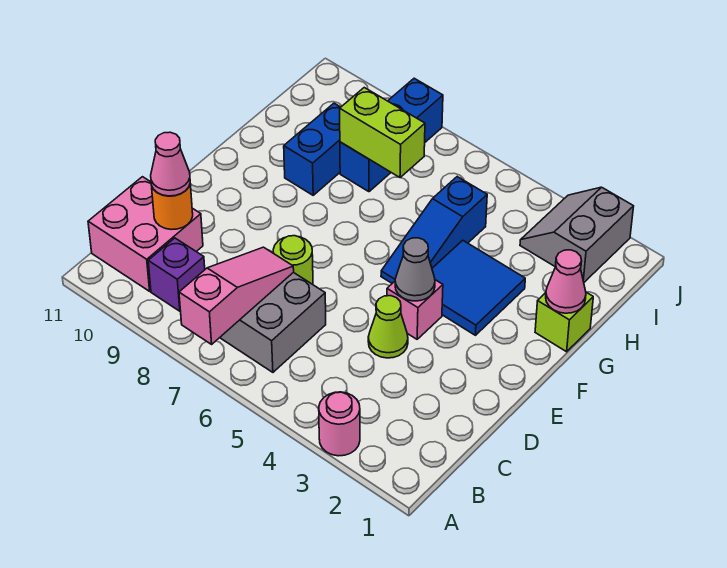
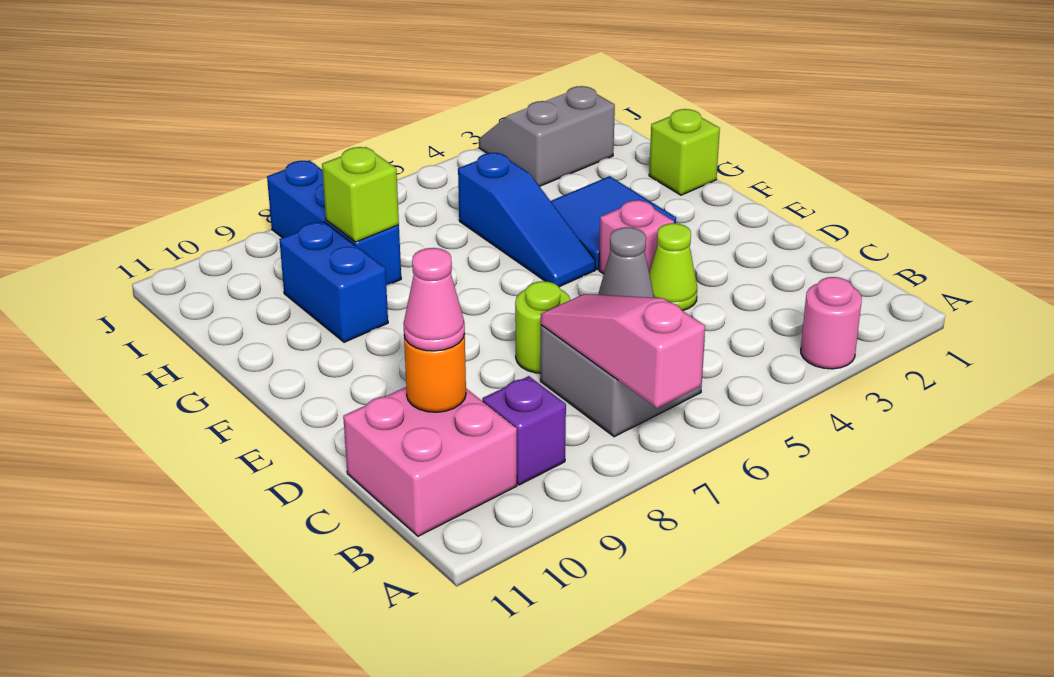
grey 1x1 cone [395,238,435,301] -> grey 1x1 cone moved to [598,227,654,298]
pink 1x1 cone [546,250,586,313] -> none
lime 1x2 brick [340,88,425,178] -> lime 1x1 brick [322,147,399,242]
grey 2x2 slope [520,187,634,282] -> grey 2x2 slope turned to [479,86,615,186]

